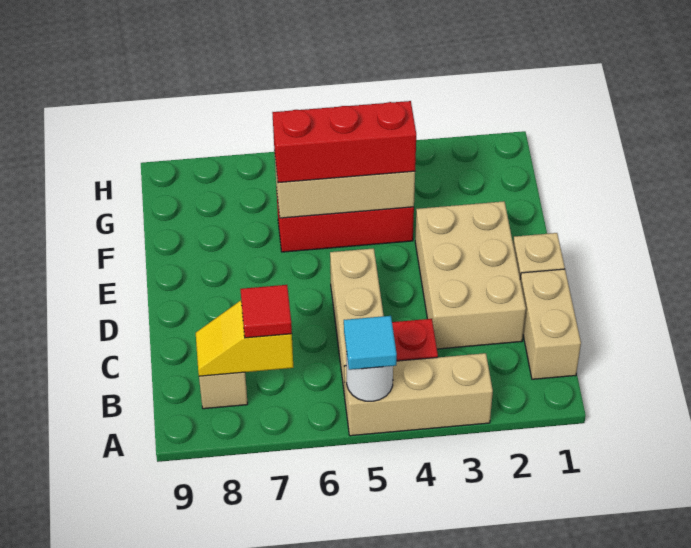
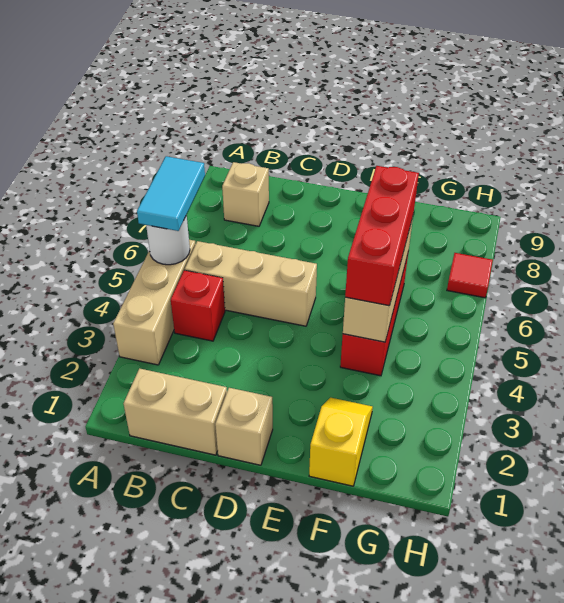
cyan 1x1 tile [344,316,397,370] -> cyan 1x2 tile [137,156,205,231]
yellow 1x2 slope [196,301,293,376] -> yellow 1x2 slope moved to [309,398,373,486]
red 1x1 tile [240,285,292,338] -> red 1x1 tile moved to [447,253,493,298]
tan 2x3 brick [415,201,526,349] -> none

